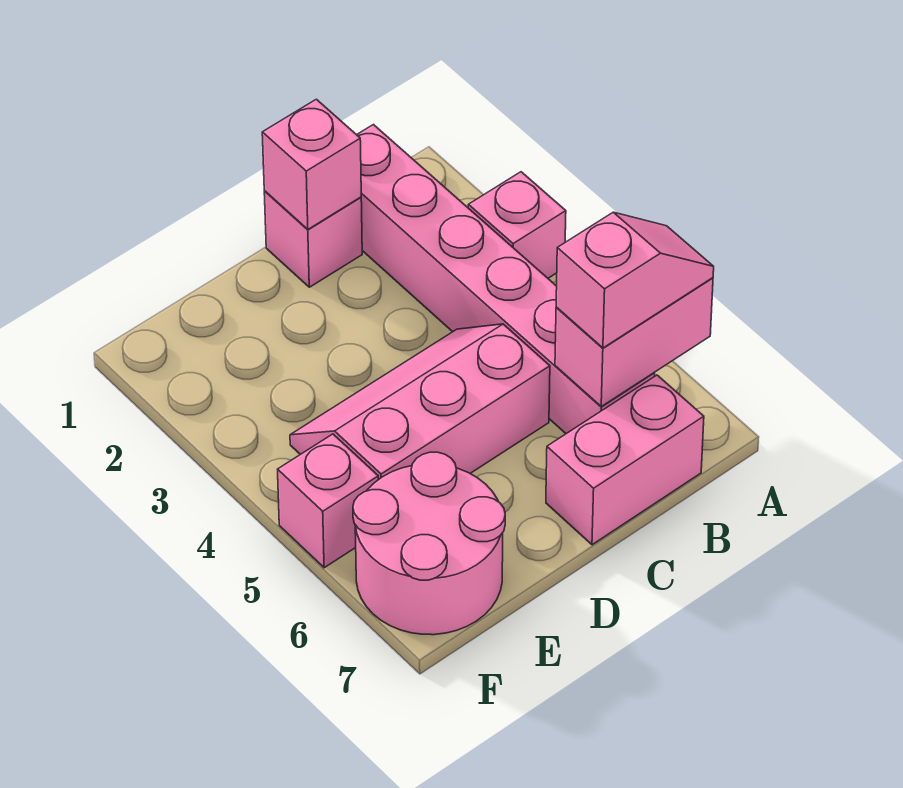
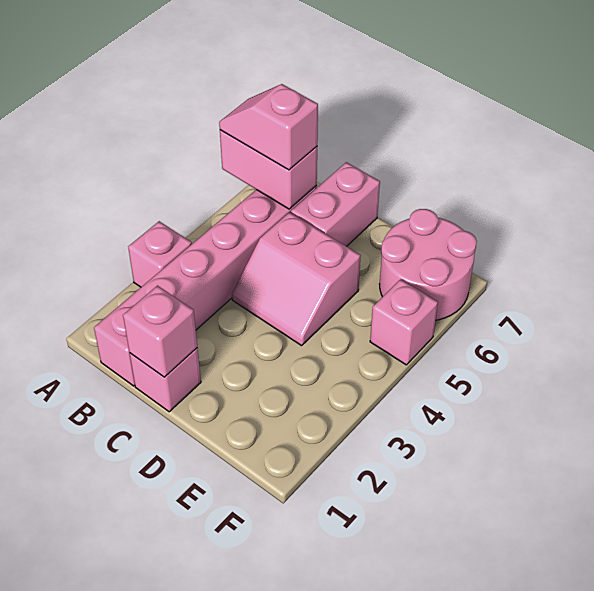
pink 1x2 brick [546,375,704,545] -> pink 1x2 brick turned to [291,162,380,246]
pink 2x3 slope [290,324,550,480] -> pink 2x2 slope [232,212,361,346]

